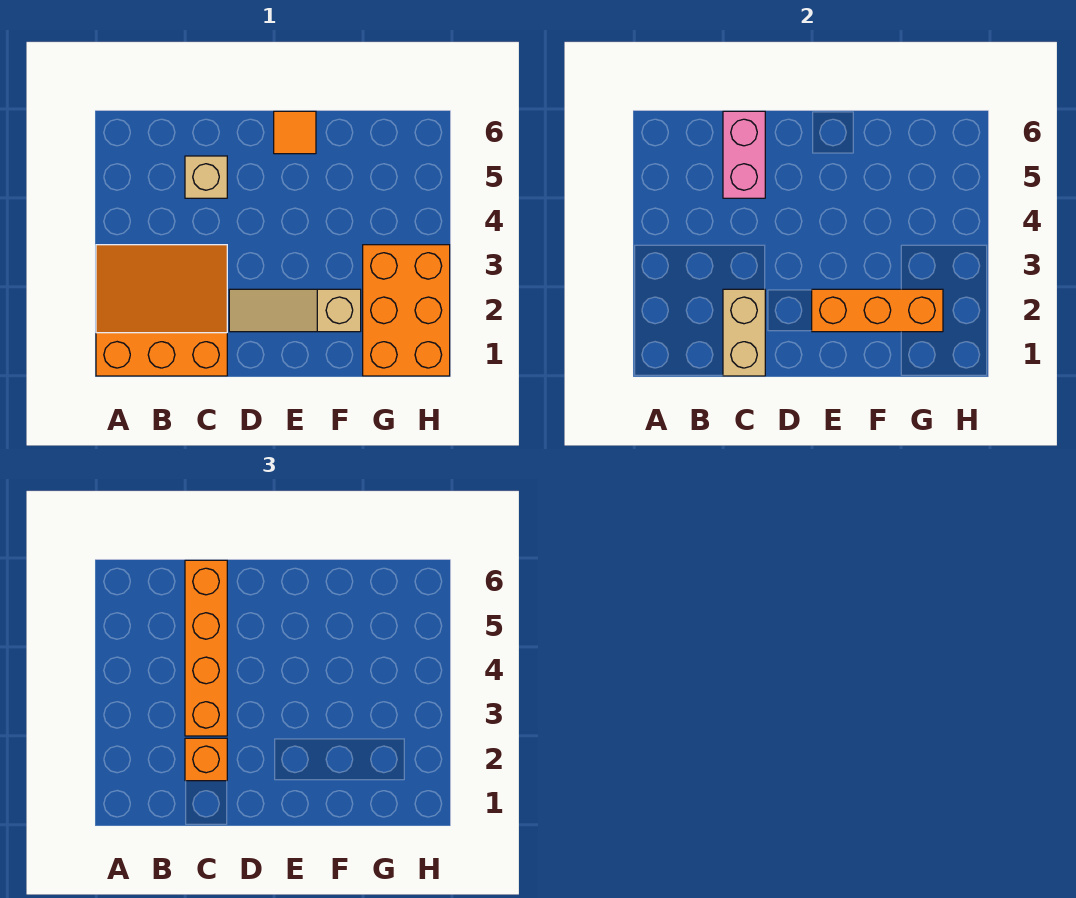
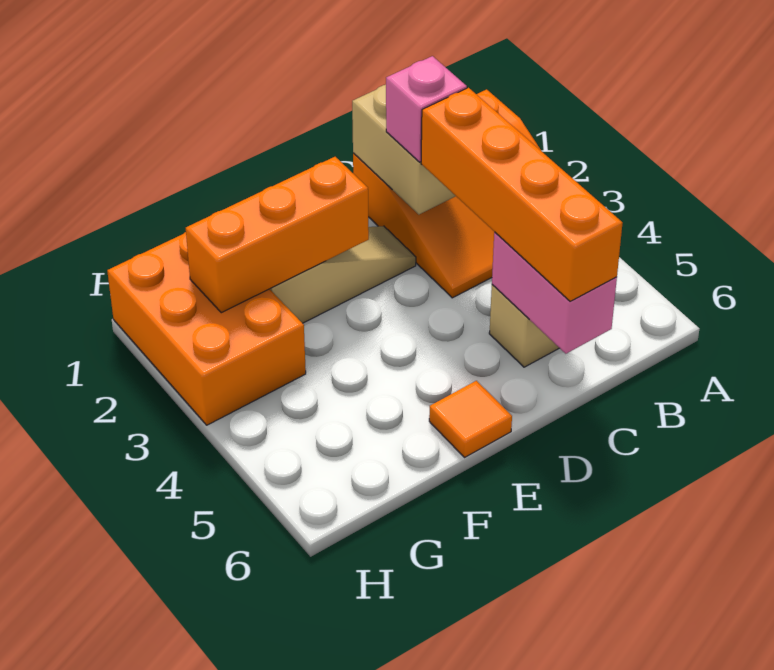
orange 1x1 brick [185,738,227,781] -> pink 1x1 brick [386,56,467,162]

